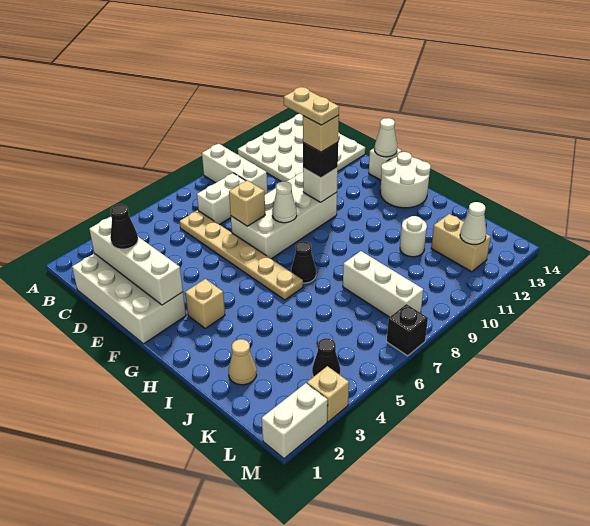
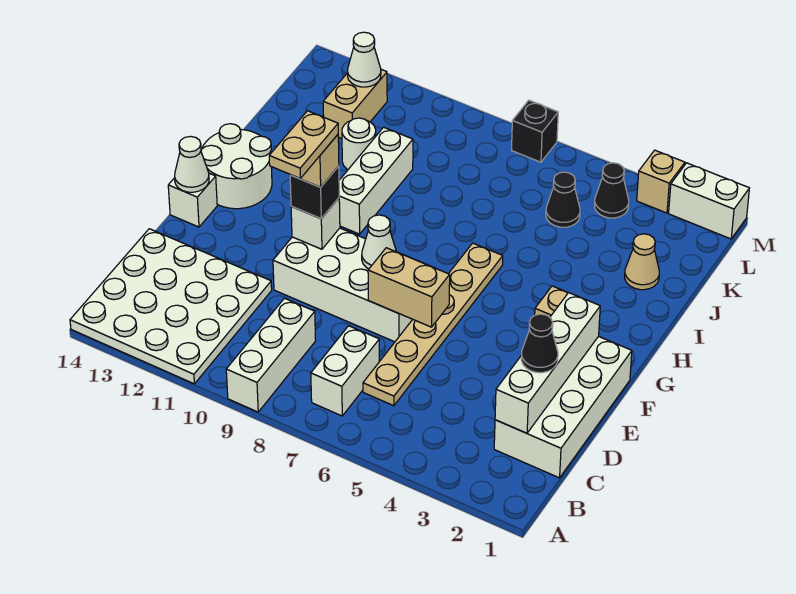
white 1x2 brick [197,173,246,225] -> white 1x2 brick turned to [311,326,379,416]
tan 1x1 brick [229,180,265,226] -> tan 1x2 brick [368,248,450,327]
black 1x1 cone [291,241,316,283] -> black 1x1 cone moved to [546,172,580,227]
white 1x3 brick [343,251,423,317] -> white 1x3 brick moved to [339,127,413,234]

